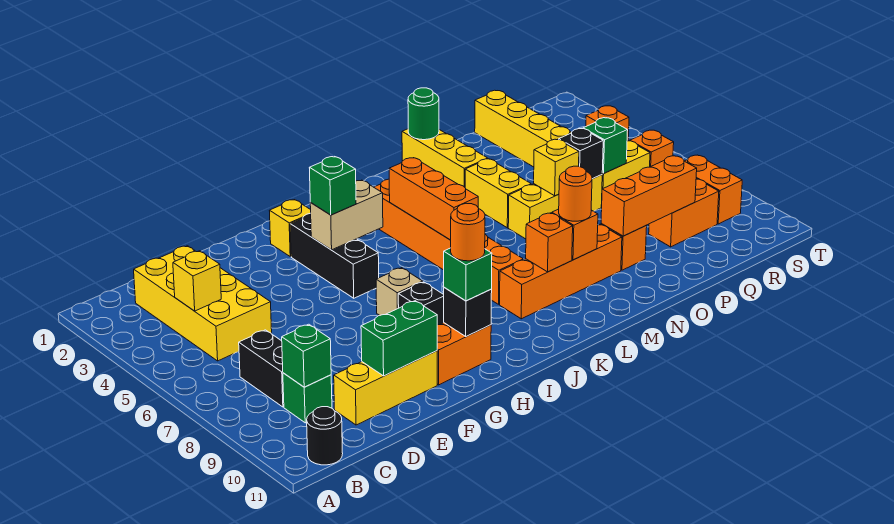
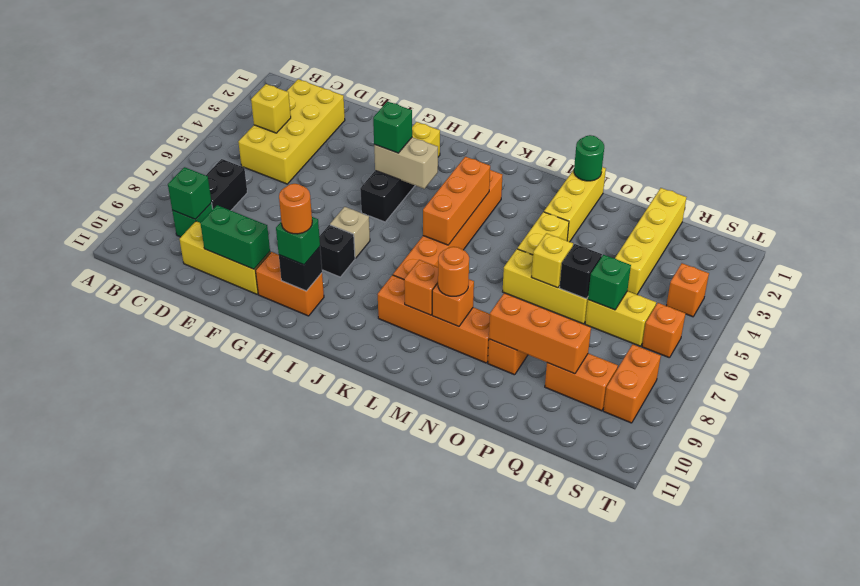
black 1x1 round brick [307,407,343,465] -> none

